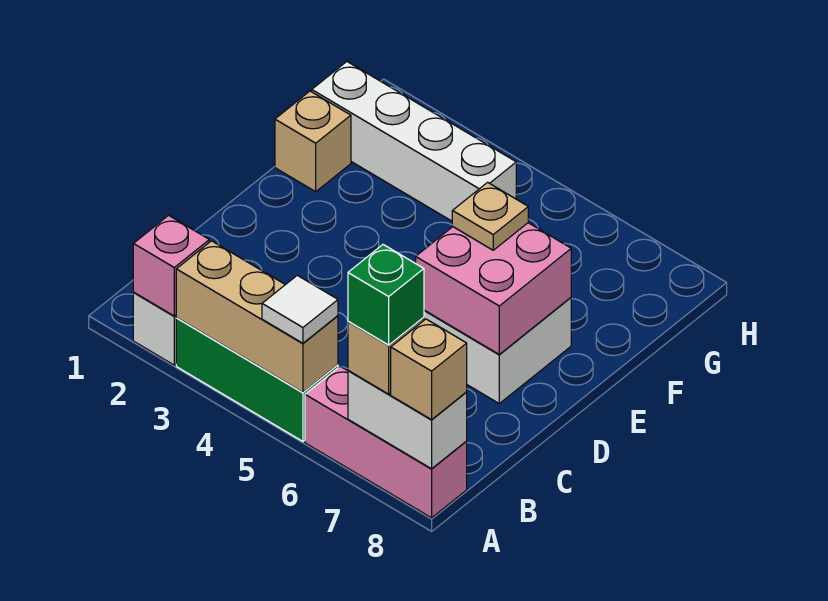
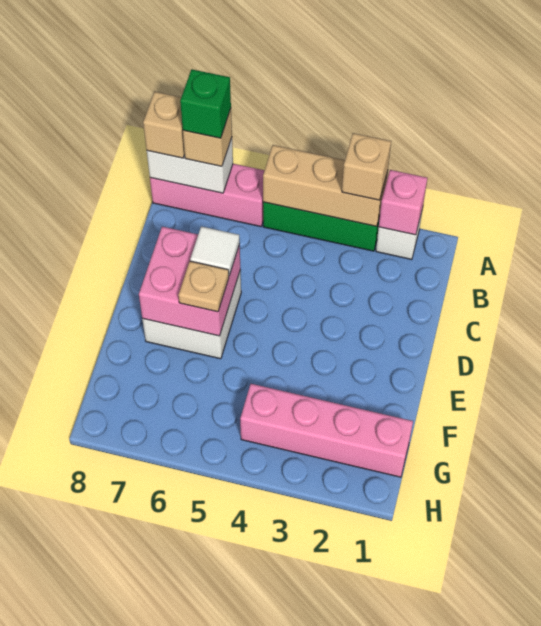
white 1x1 tile [262,275,338,343] -> white 1x1 tile moved to [190,226,240,275]
tan 1x1 brick [275,91,351,192] -> tan 1x1 brick moved to [342,133,391,200]
white 1x4 brick [312,62,516,221] -> pink 1x4 brick [240,384,413,477]

